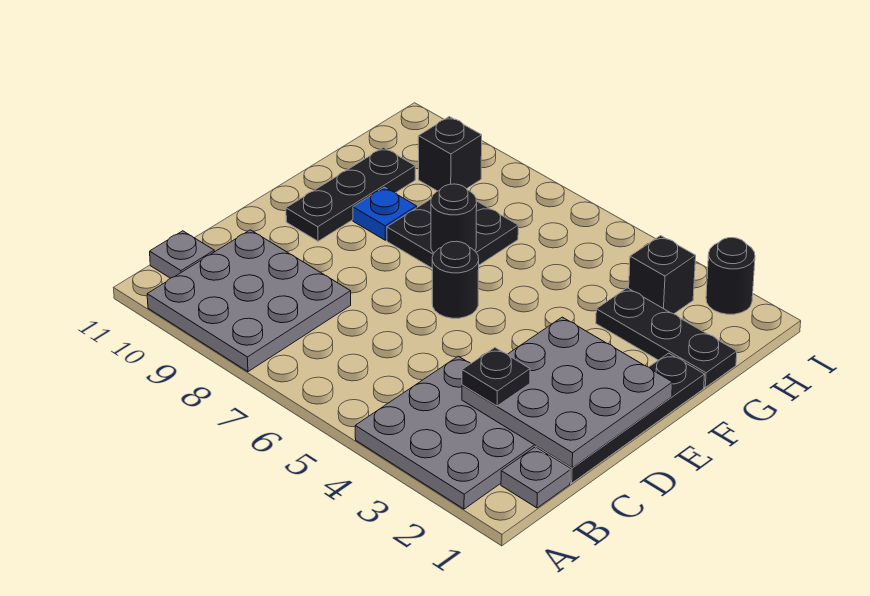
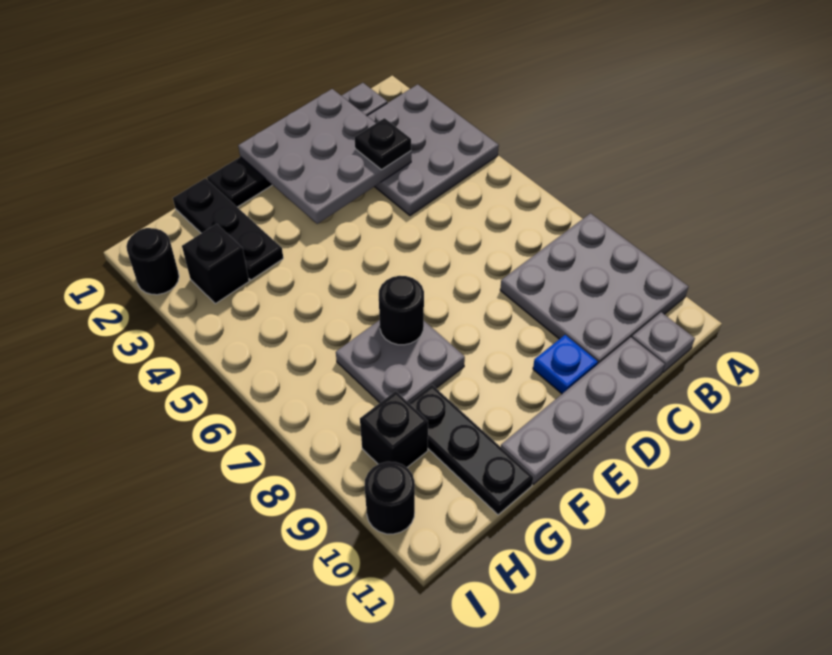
none -> grey 1x4 plate [501,337,665,484]
black 1x1 round brick [432,241,479,318] -> black 1x1 round brick moved to [365,462,415,534]
black 1x3 plate [286,148,415,241] -> black 1x3 plate turned to [409,385,533,515]
black 2x2 plate [387,199,518,268] -> grey 2x2 plate [336,320,465,403]
blue 1x1 plate [353,187,417,240] -> blue 1x1 plate moved to [533,335,598,394]

